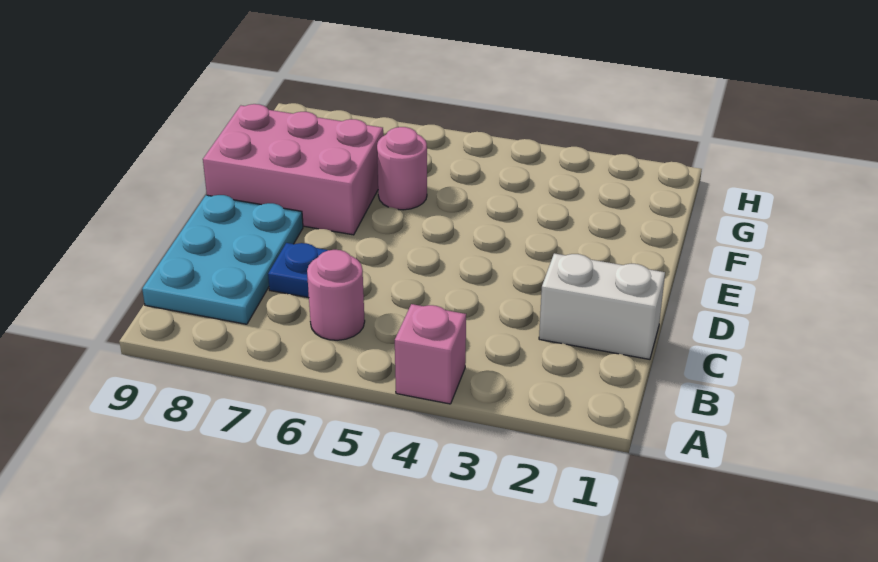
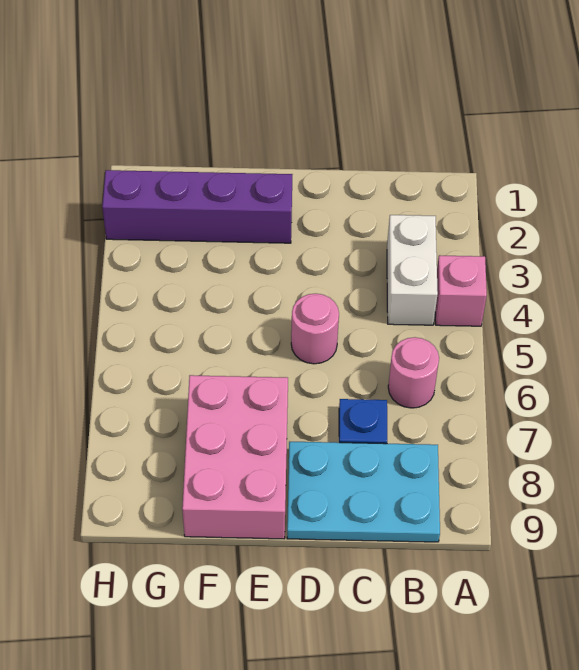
white 1x2 brick [539,253,665,359] -> white 1x2 brick moved to [387,215,438,325]
none -> purple 1x4 brick [102,170,293,243]
pink 1x1 round brick [377,127,427,210] -> pink 1x1 round brick moved to [291,294,339,364]

